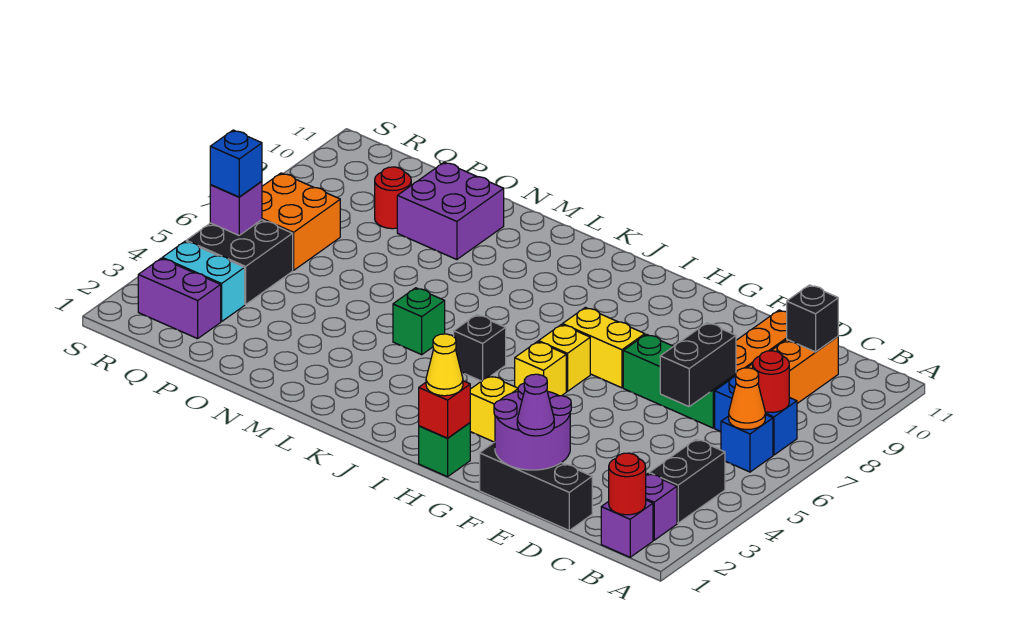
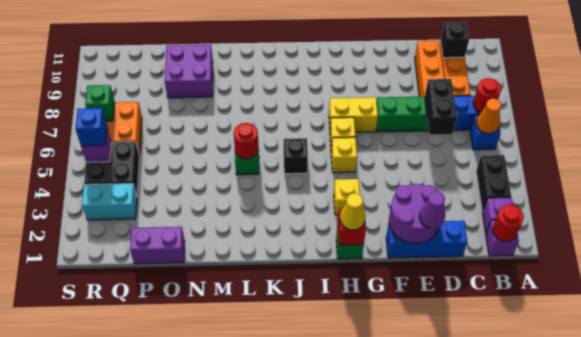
black 1x3 brick [480,442,592,530] -> blue 1x3 brick [386,221,467,258]
red 1x1 round brick [375,167,411,229] -> red 1x1 round brick moved to [234,123,258,159]
purple 1x2 brick [138,258,221,339] -> purple 1x2 brick moved to [130,227,185,264]
none -> green 1x1 brick [85,85,115,121]

